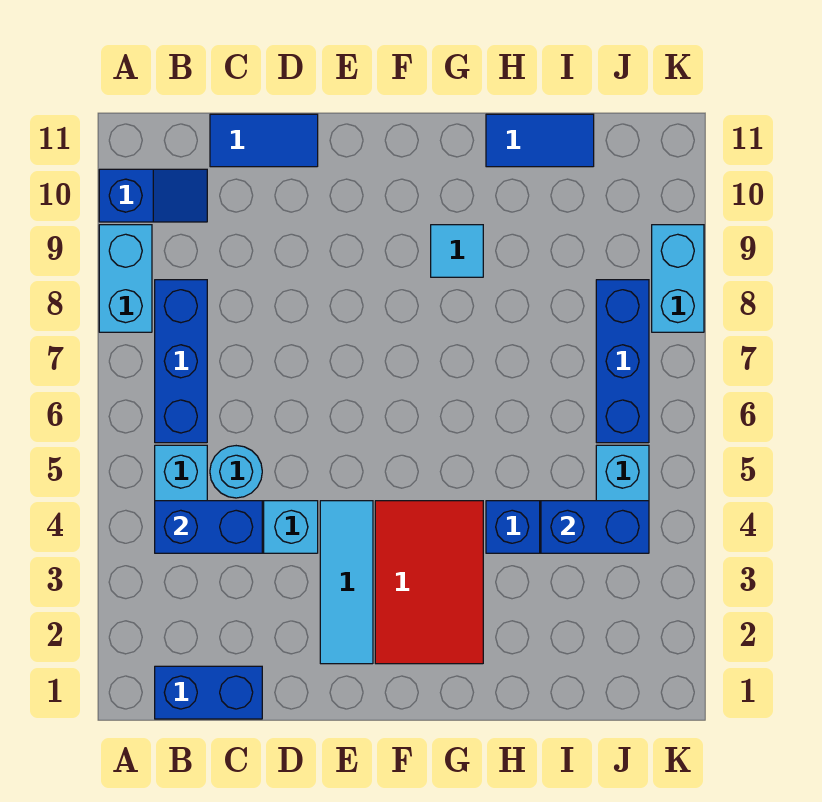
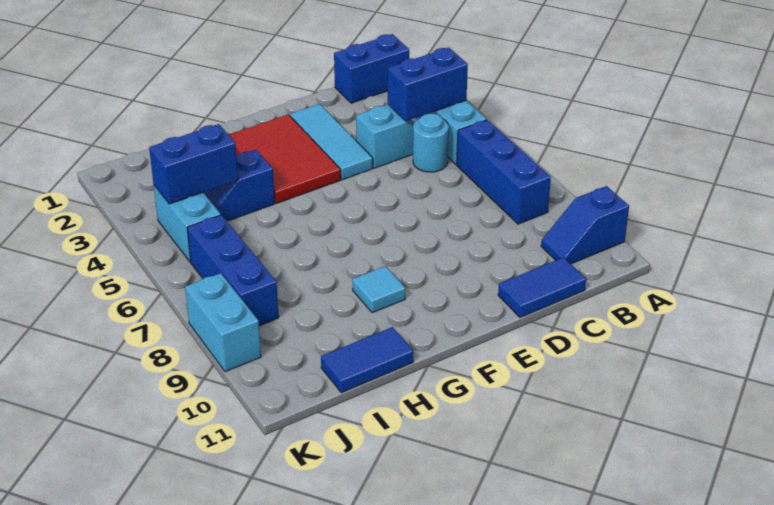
cyan 1x2 brick [99,225,152,332] -> none

